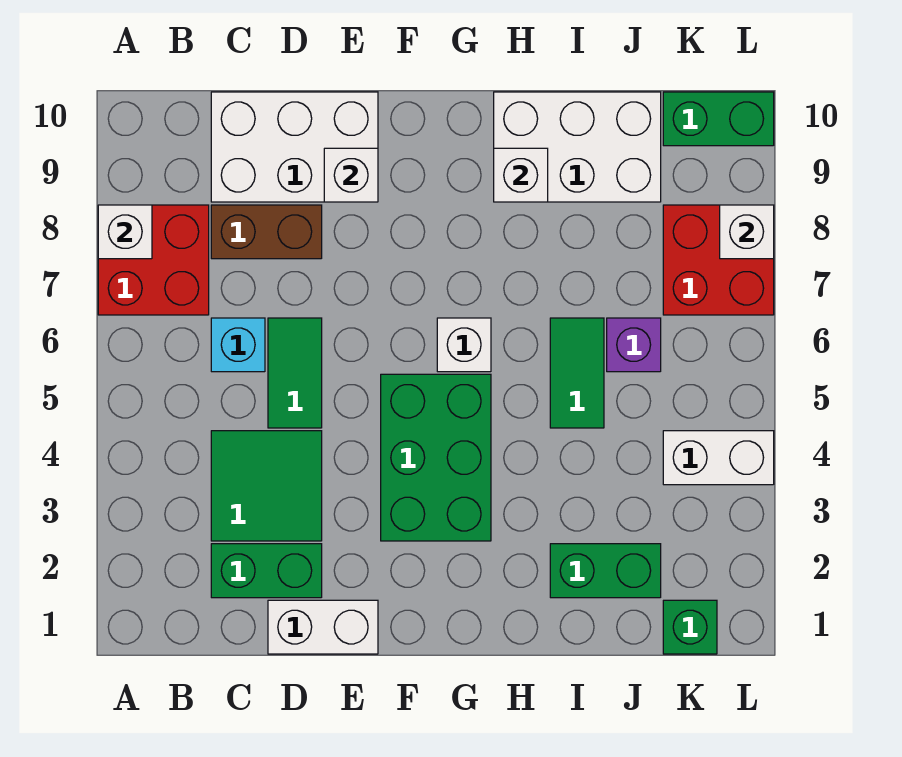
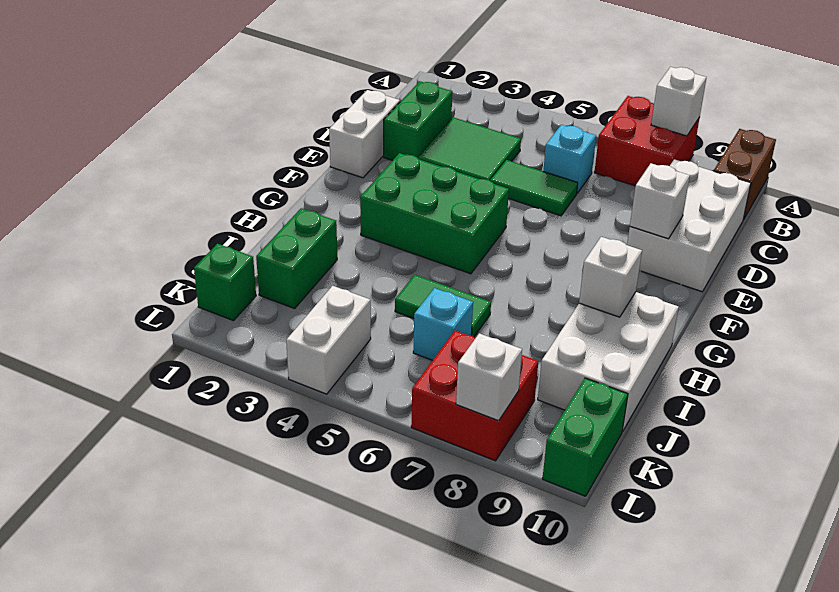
brown 1x2 brick [211,205,322,259] -> brown 1x2 brick moved to [714,129,776,220]
white 1x1 brick [437,318,491,372] -> none
purple 1x1 brick [607,318,661,372] -> cyan 1x1 brick [413,288,473,360]

